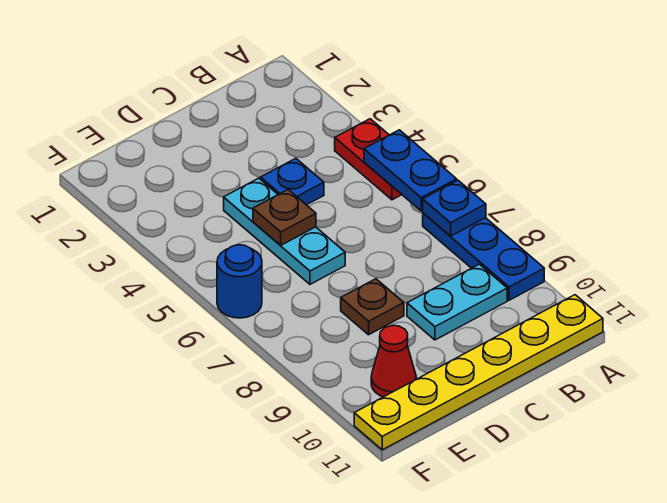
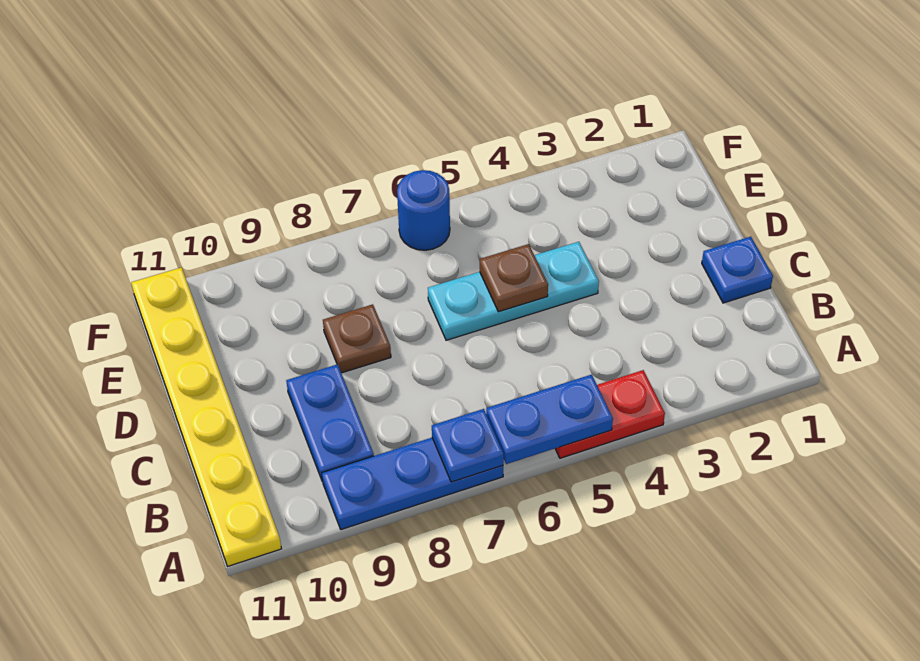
cyan 1x2 plate [407,264,507,340] -> blue 1x2 plate [286,364,374,482]
blue 1x1 plate [261,158,324,205] -> blue 1x1 plate moved to [702,237,773,303]
red 1x1 cone [371,325,416,397] -> none

